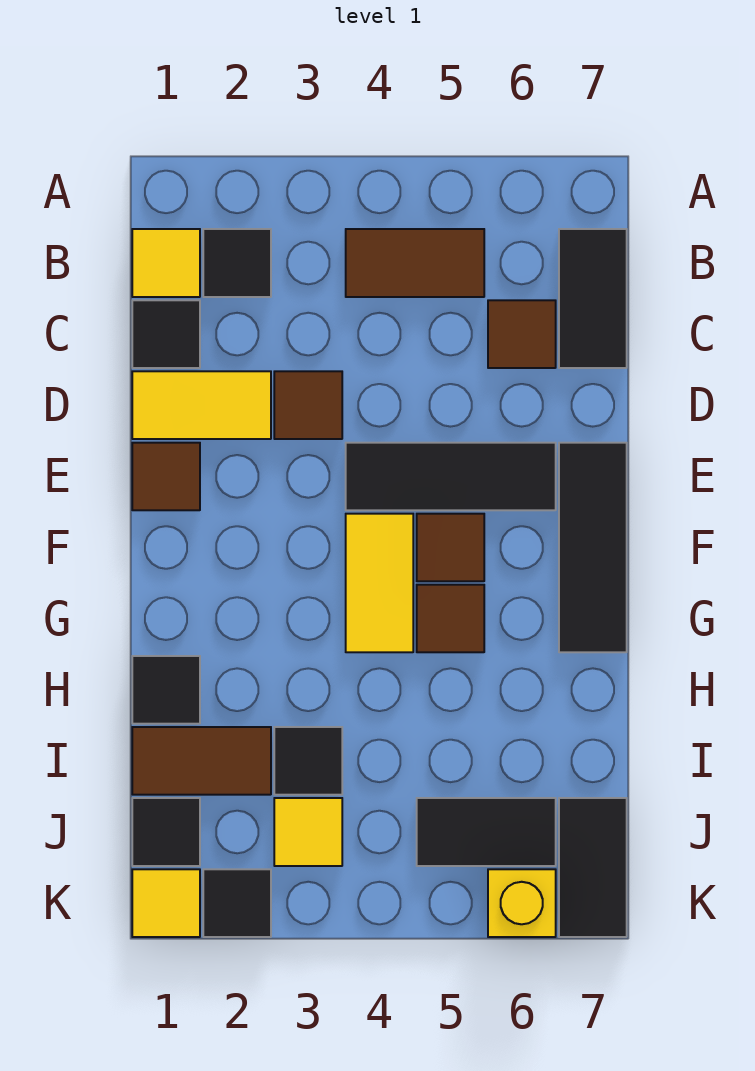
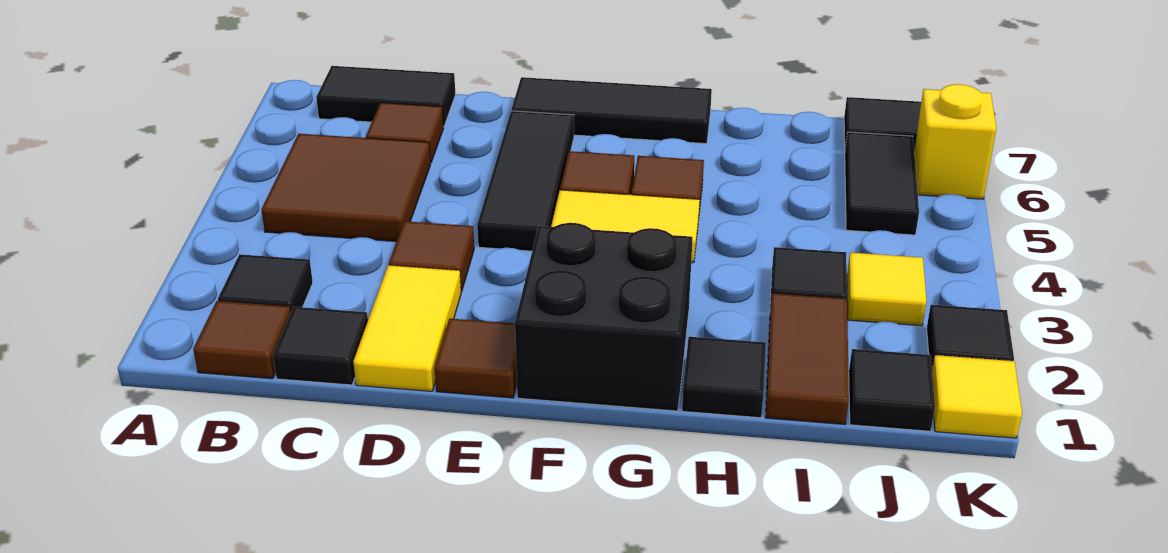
yellow 1x1 tile [132,229,200,297] -> brown 1x1 tile [193,301,291,379]
brown 1x2 tile [346,229,484,297] -> brown 2x2 tile [261,134,431,242]
none -> black 2x2 brick [515,223,693,411]

